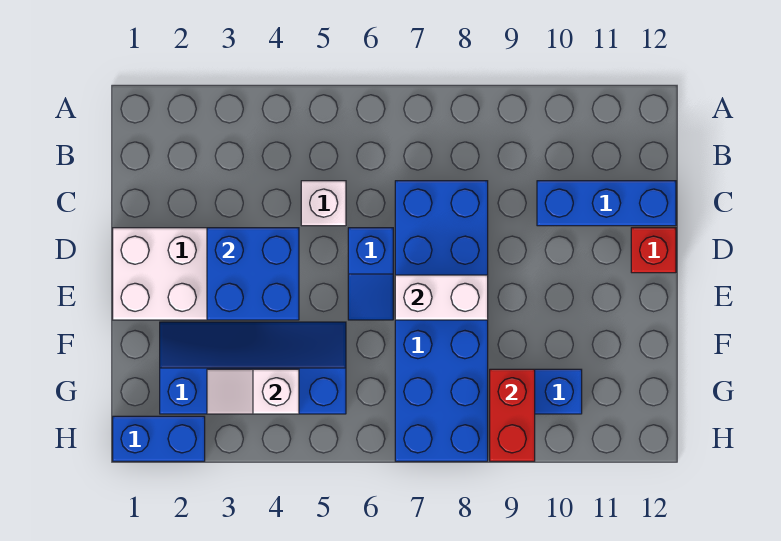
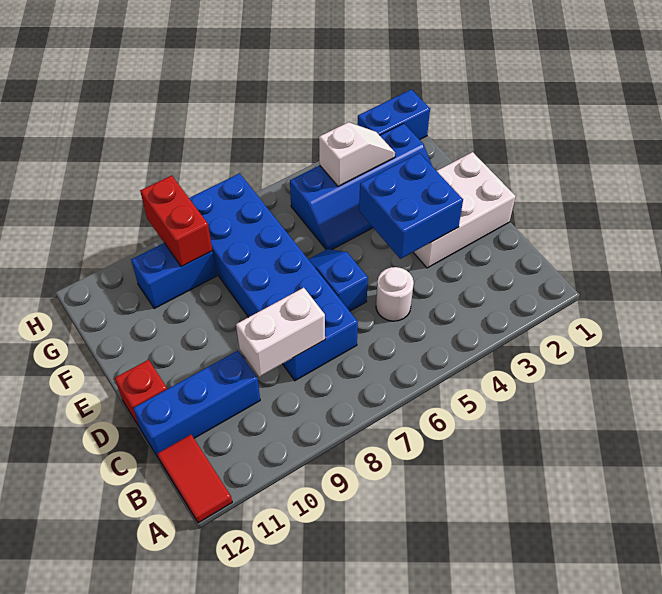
none -> red 1x2 tile [158,435,232,523]
white 1x1 brick [301,181,346,226] -> white 1x1 round brick [376,267,414,321]
white 1x2 brick [395,275,488,320] -> white 1x2 brick moved to [236,288,325,377]

